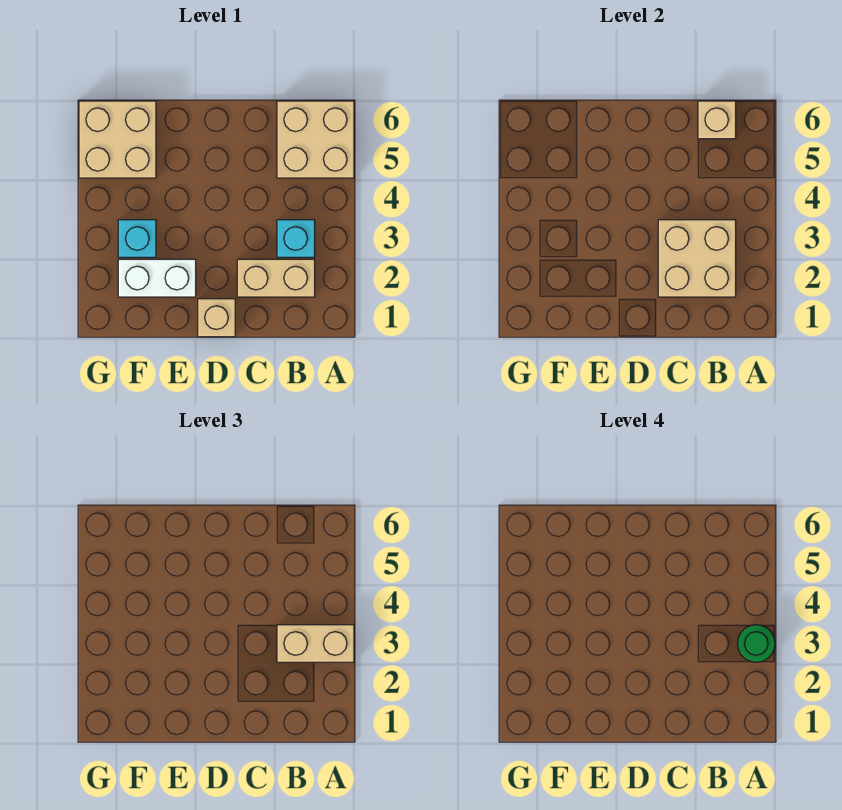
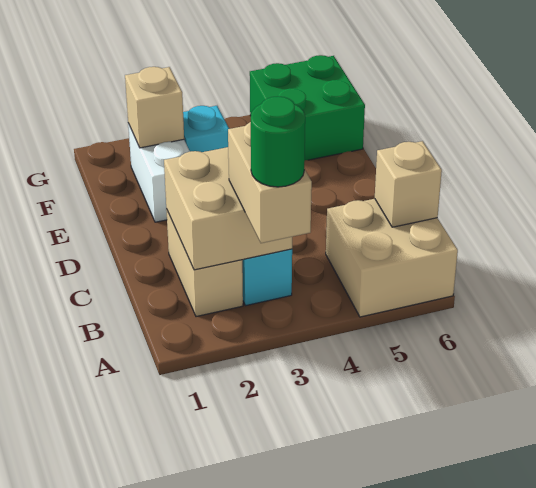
tan 1x1 brick [198,299,235,337] -> tan 1x1 brick moved to [125,67,184,148]
tan 2x2 brick [79,101,156,178] -> green 2x2 brick [250,55,365,160]

